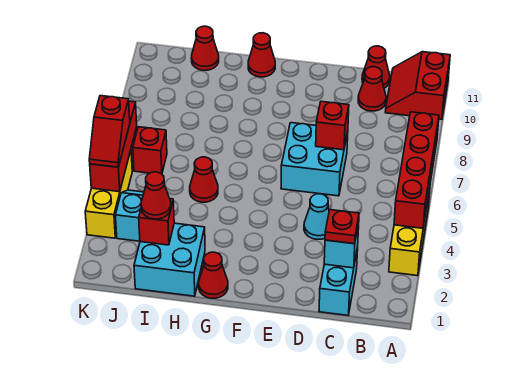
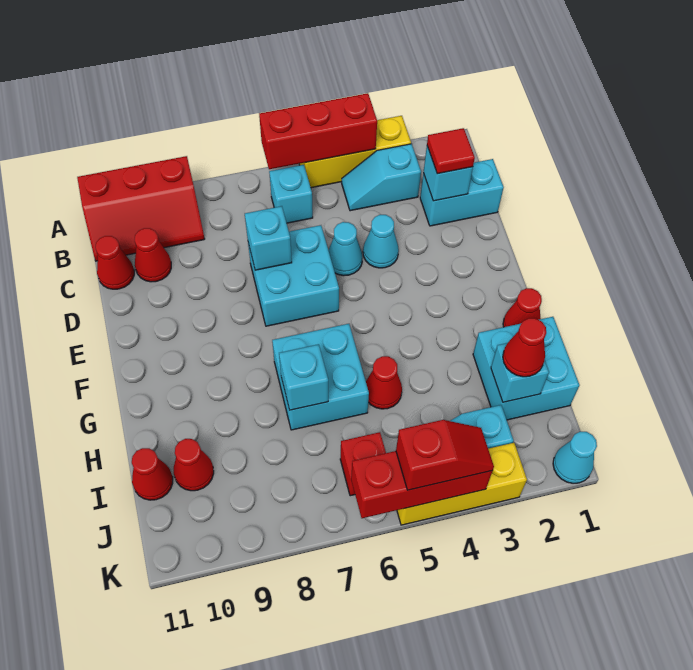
red 1x4 brick [394,112,439,228] -> red 1x3 brick [259,93,377,169]
red 2x2 slope [385,52,450,119] -> red 2x3 slope [77,156,204,261]
none -> cyan 1x2 slope [342,144,421,211]
none -> cyan 1x1 brick [269,165,313,223]
red 1x1 plate [325,210,359,244] -> red 1x1 tile [427,128,475,174]
none -> cyan 1x1 cone [328,222,363,276]
red 1x1 brick [316,101,349,150] -> cyan 1x1 brick [245,206,292,270]
none -> cyan 2x2 brick [272,324,369,430]
red 1x1 cone [248,33,275,77] -> red 1x1 cone moved to [174,439,214,491]
none -> cyan 1x1 brick [279,344,328,410]
red 1x1 brick [139,199,174,245] -> cyan 1x1 brick [491,343,549,402]
none -> cyan 1x1 cone [553,432,597,483]

